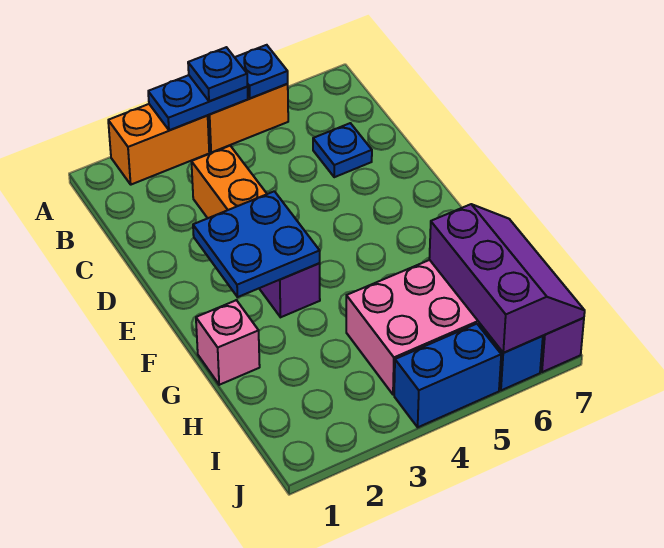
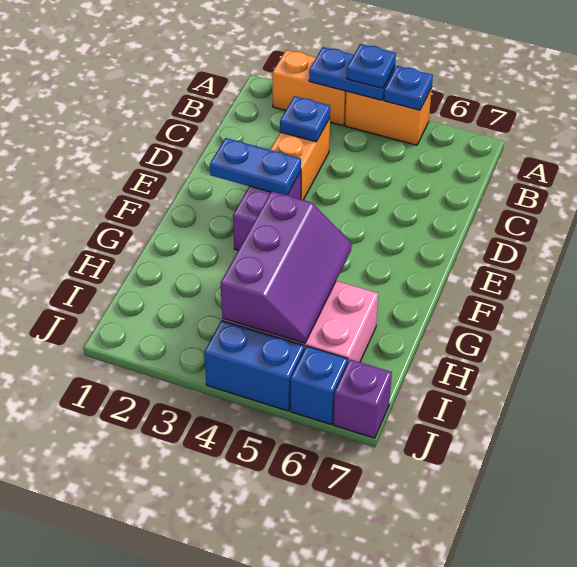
blue 1x1 plate [313,123,372,177] -> blue 1x1 plate moved to [280,96,330,142]
blue 2x2 plate [193,191,320,297] -> blue 1x2 plate [210,138,301,195]
pink 1x1 brick [196,300,260,385] -> none
purple 2x3 slope [429,204,585,353] -> purple 2x3 slope moved to [221,191,352,343]

